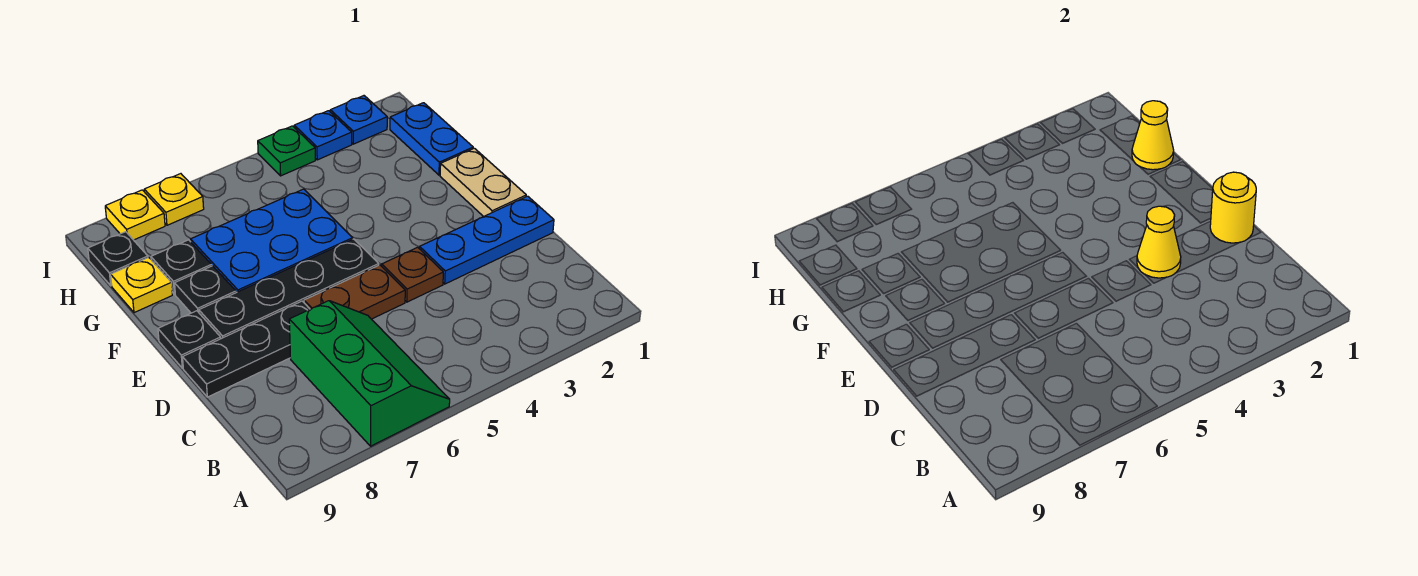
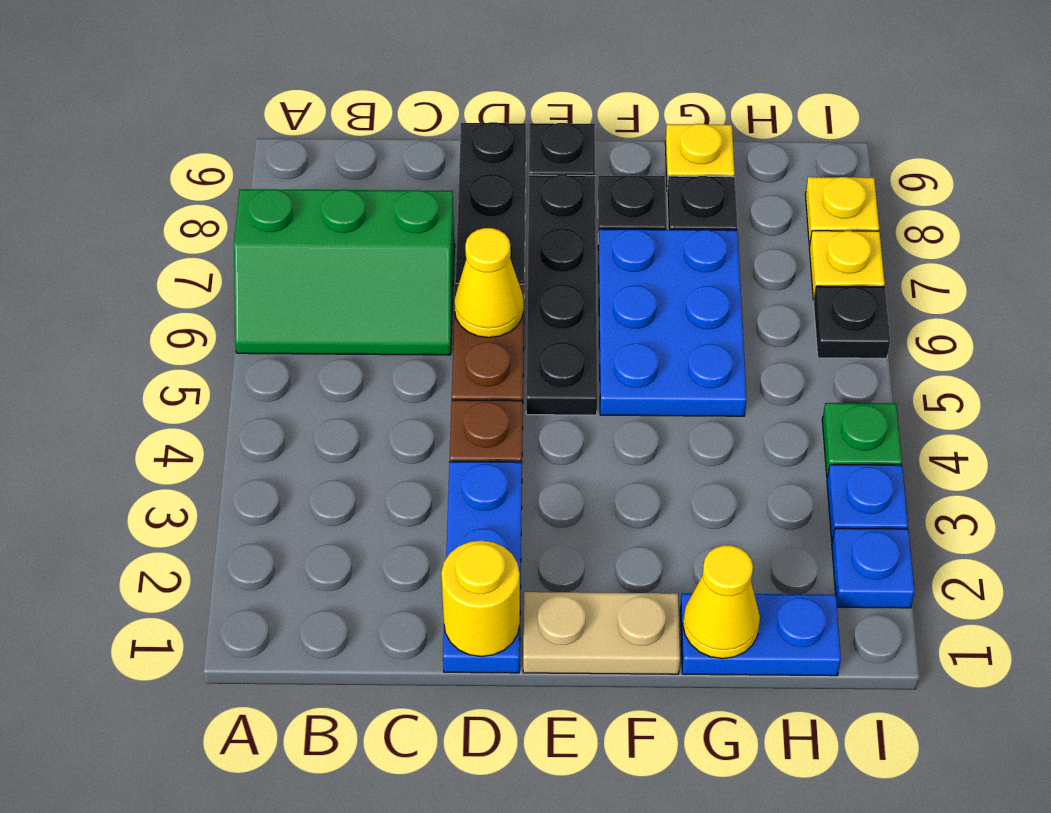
yellow 1x1 cone [1137,206,1181,278] -> yellow 1x1 cone moved to [454,228,524,338]
black 1x1 plate [88,232,148,286] -> black 1x1 plate moved to [814,286,890,358]

